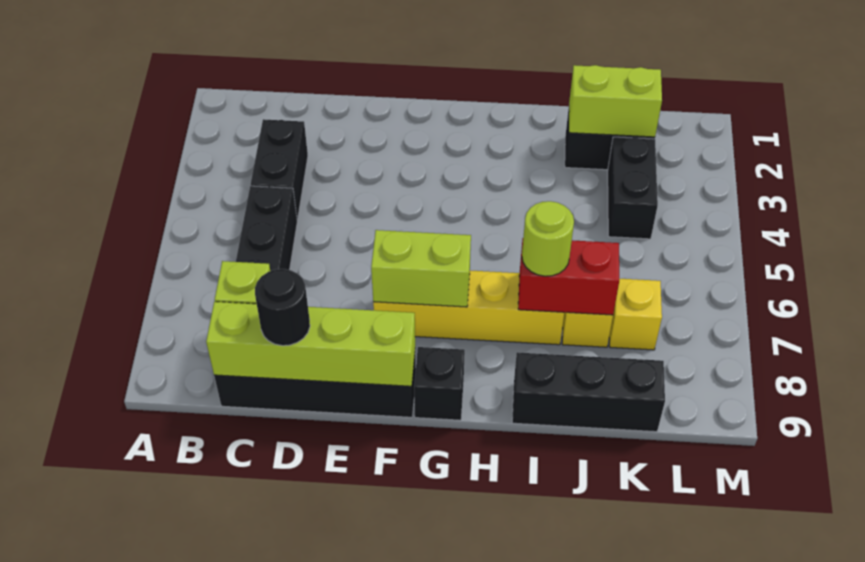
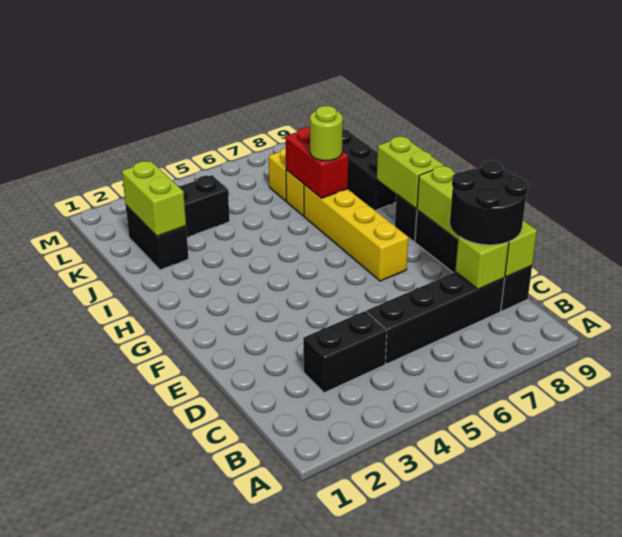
black 1x1 round brick [255,269,310,346] -> black 2x2 round brick [450,161,528,245]
lime 1x2 brick [371,230,471,307] -> lime 1x2 brick moved to [377,136,444,209]

